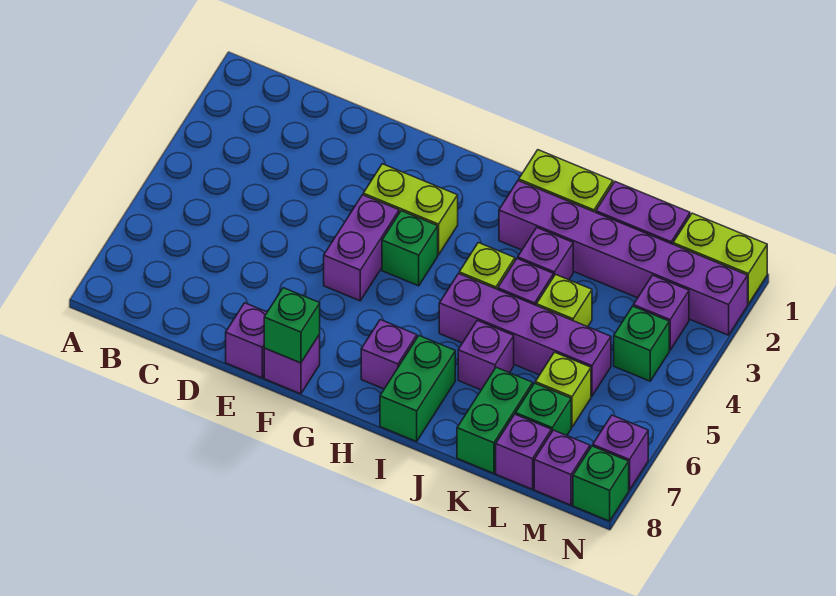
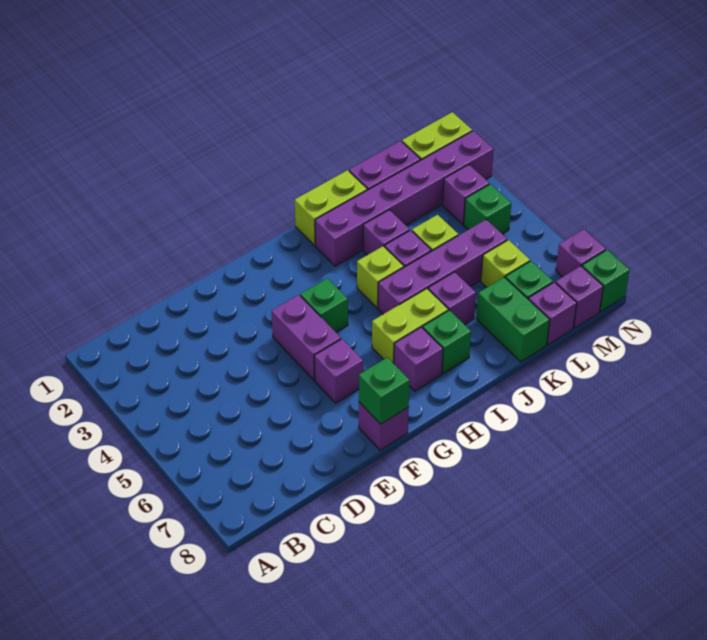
purple 1x1 brick [226,303,267,378] -> purple 1x1 brick moved to [314,339,363,403]
lime 1x2 brick [363,164,458,255] -> lime 1x2 brick moved to [372,289,448,364]
green 1x2 brick [380,336,455,442] -> green 1x1 brick [423,310,471,374]

